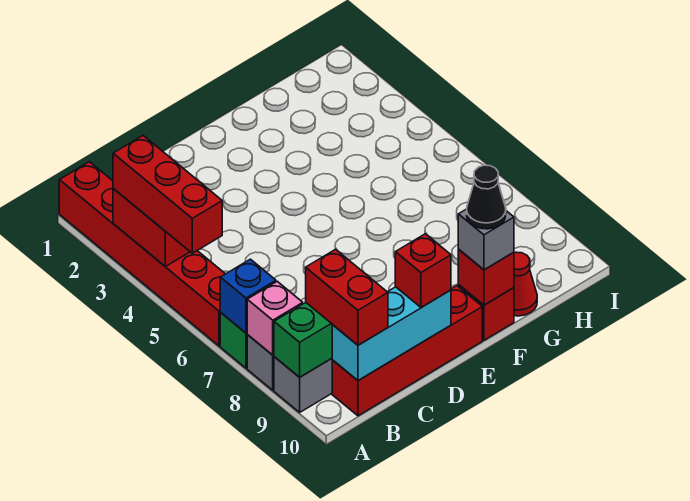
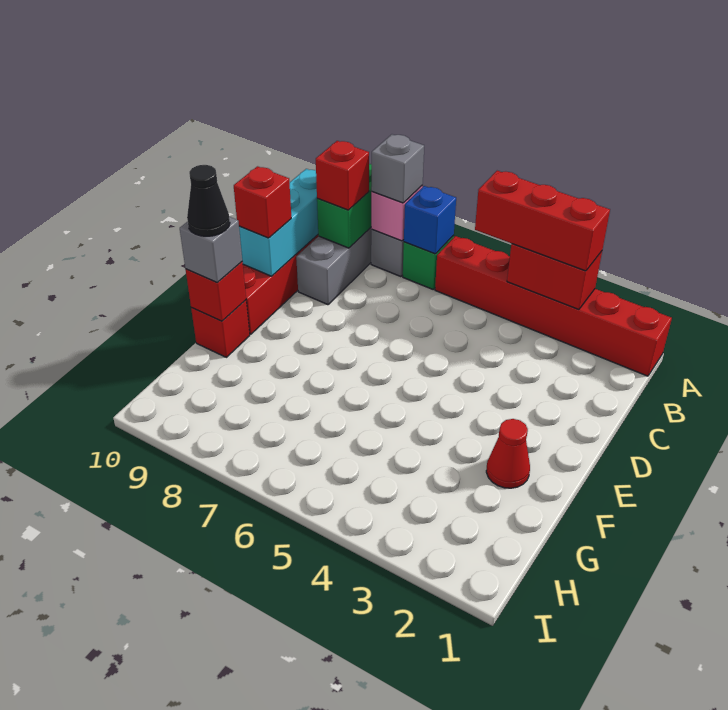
none -> grey 1x1 brick [371,134,424,203]
red 1x2 brick [306,249,388,345] -> red 1x1 brick [316,141,369,210]
red 1x1 cone [514,252,537,316] -> red 1x1 cone moved to [486,419,530,488]

